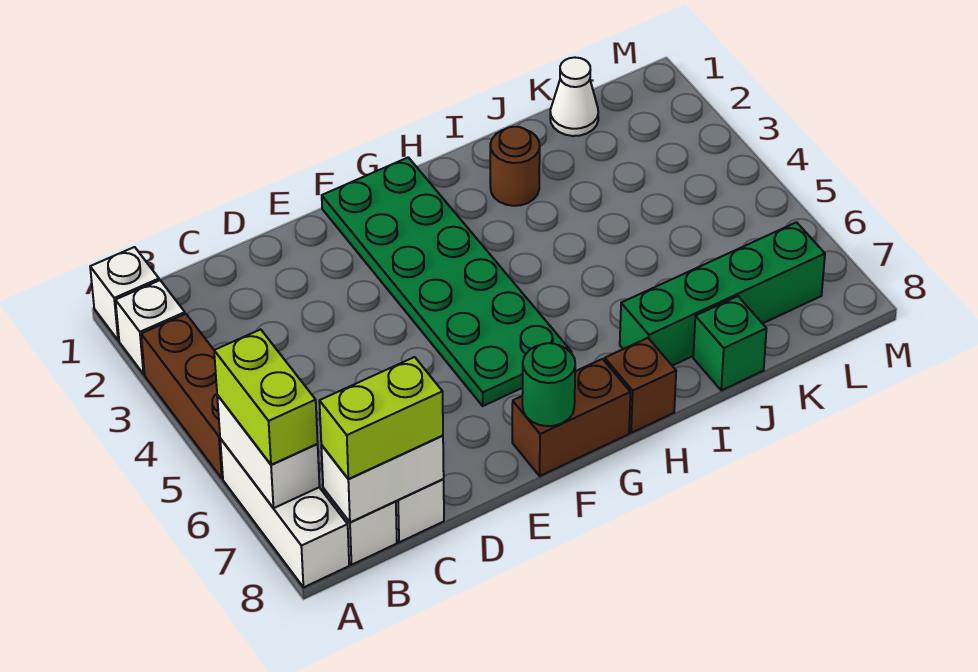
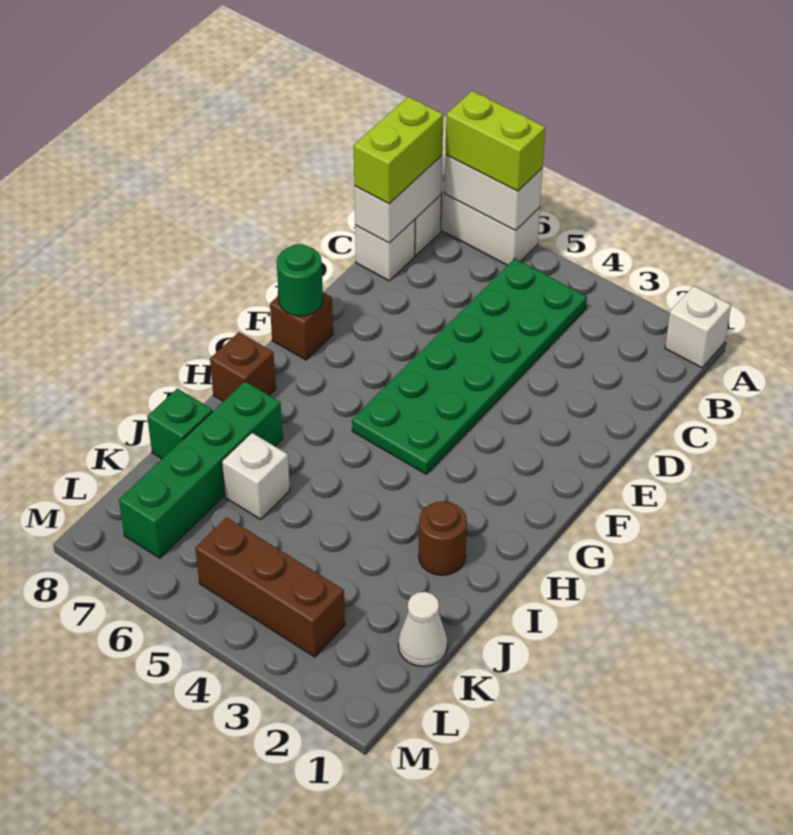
white 1x1 brick [115,280,185,374] -> white 1x1 brick moved to [222,433,290,519]
brown 1x3 brick [141,314,223,479] -> brown 1x3 brick moved to [195,517,345,657]
green 2x6 plate [322,157,572,406] -> green 2x6 plate turned to [352,259,587,474]
brown 1x2 brick [512,359,630,476] -> brown 1x1 brick [270,293,333,360]

